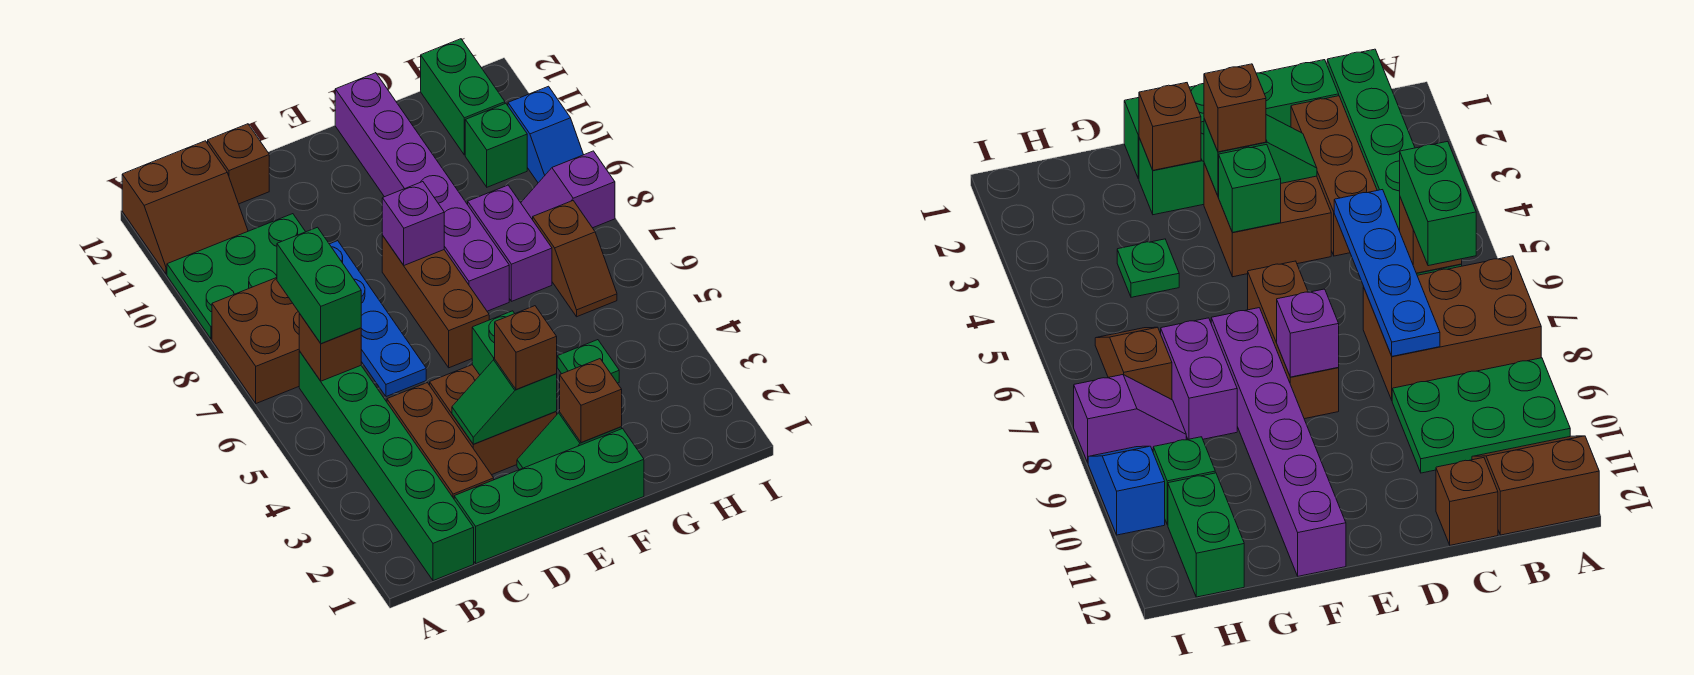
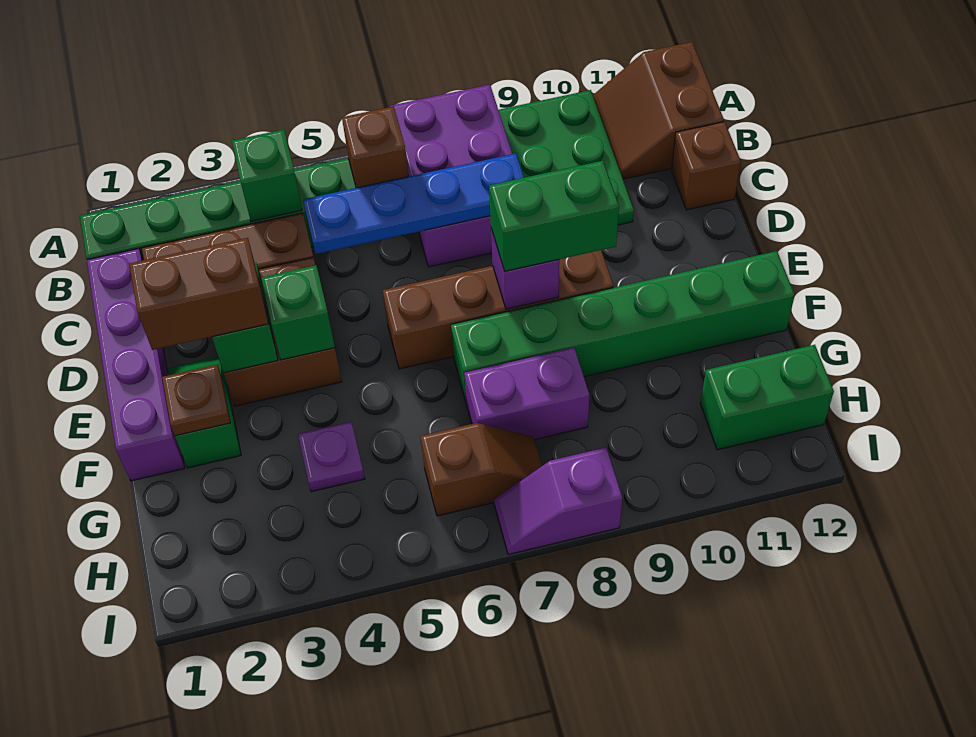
brown 2x3 brick [212,278,300,403] -> purple 2x3 brick [390,85,512,267]
green 1x2 brick [277,227,361,344] -> green 1x2 brick moved to [489,161,619,271]
green 1x4 brick [454,429,644,563] -> purple 1x4 brick [87,249,185,481]
brown 1x1 brick [495,306,557,390] -> brown 1x2 brick [129,238,268,350]
brown 1x3 brick [382,236,489,368] -> brown 1x4 brick [383,250,613,369]
brown 1x1 brick [560,359,622,443] -> brown 1x1 plate [162,365,230,436]
purple 1x6 brick [335,73,509,311] -> green 1x6 brick [451,251,795,403]
green 1x1 plate [557,340,619,383] -> purple 1x1 plate [298,422,365,492]
brown 1x2 slope [533,201,617,317] -> brown 1x2 slope turned to [420,423,542,516]
purple 1x2 slope [521,151,615,228] -> purple 1x2 slope turned to [494,448,622,555]
green 1x1 brick [465,103,527,187] -> green 1x1 brick moved to [232,130,302,221]
blue 1x2 slope [508,86,584,183] -> none

